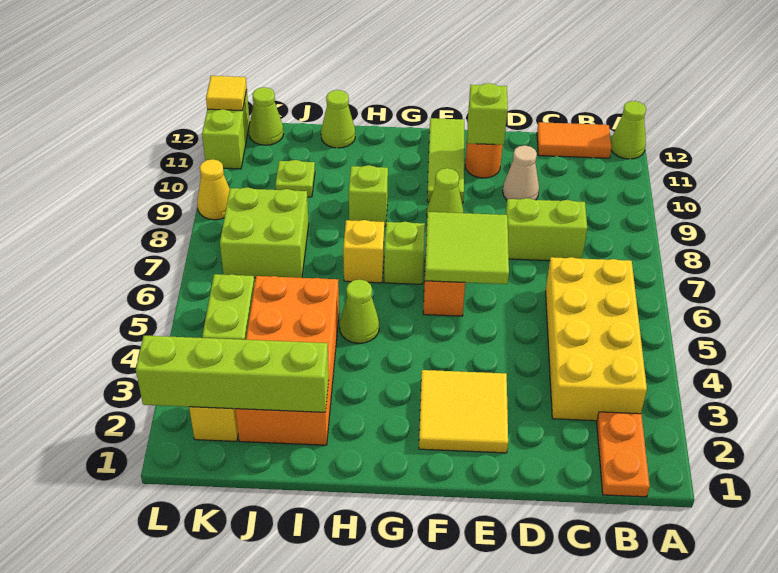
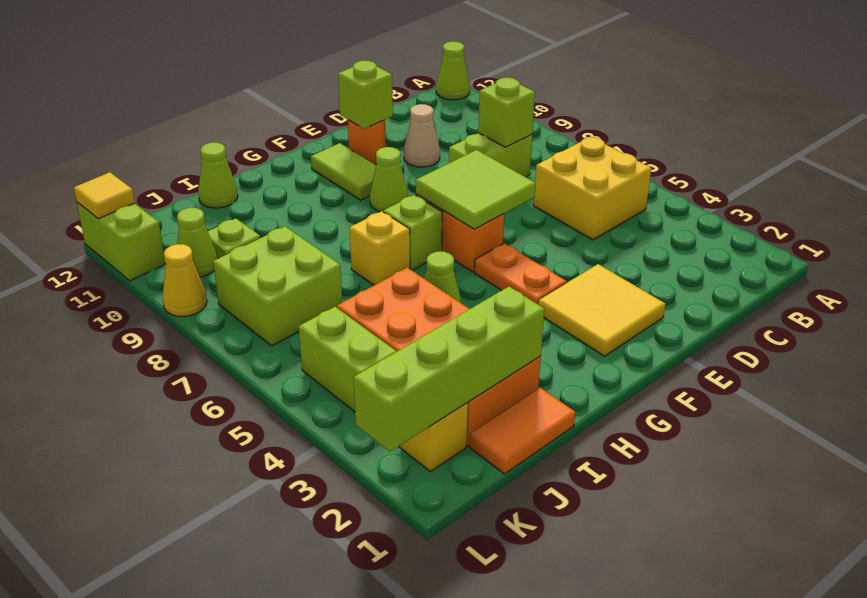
orange 1x2 plate [597,412,650,497] -> orange 1x2 plate moved to [474,243,567,304]
yellow 2x4 brick [546,257,647,421] -> yellow 2x2 brick [534,137,651,240]
orange 1x2 tile [537,122,612,158] -> orange 1x2 tile moved to [470,388,575,474]
lime 1x3 tile [427,118,464,203] -> lime 1x2 tile [311,143,376,200]
lime 1x1 brick [349,165,388,226] -> lime 1x1 brick moved to [478,78,535,147]
lime 1x1 cone [249,87,284,145] -> lime 1x1 cone moved to [177,208,217,277]

